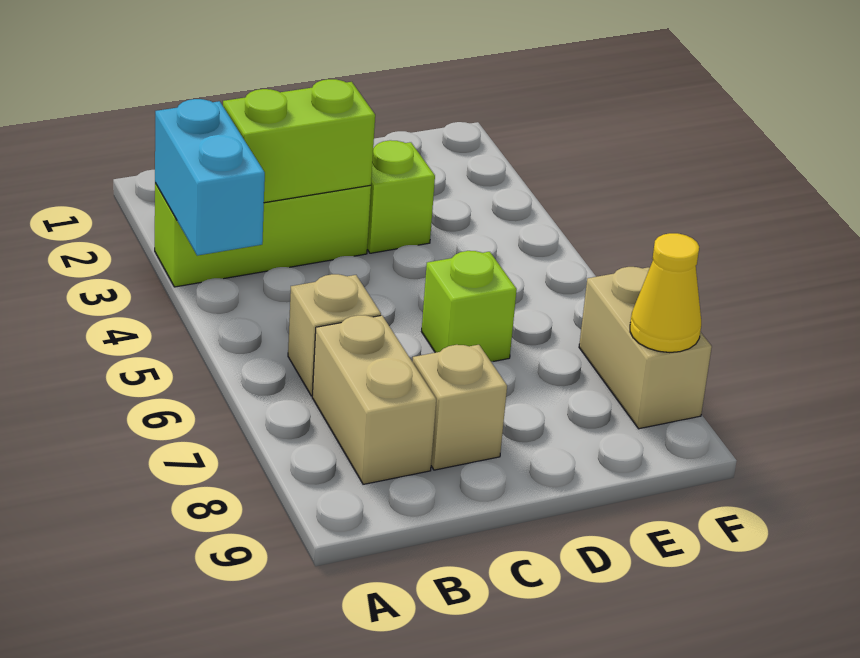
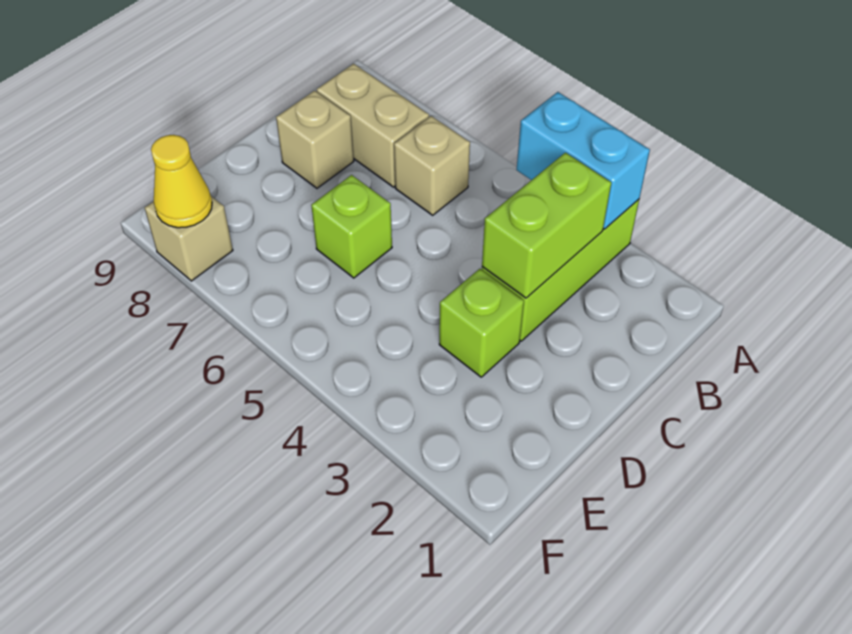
tan 1x2 brick [579,267,712,429] -> tan 1x1 brick [145,196,233,281]

